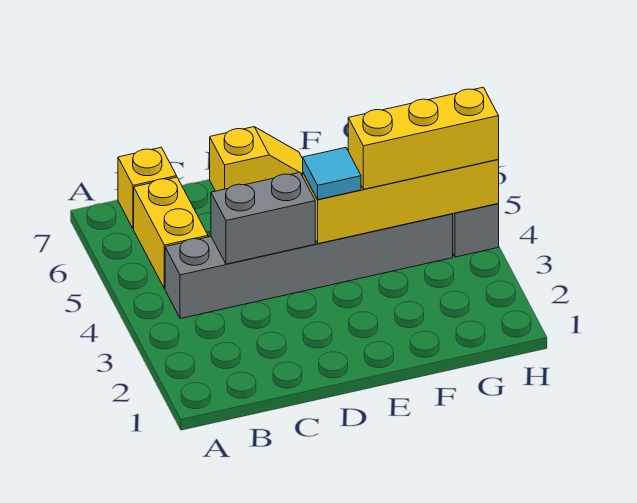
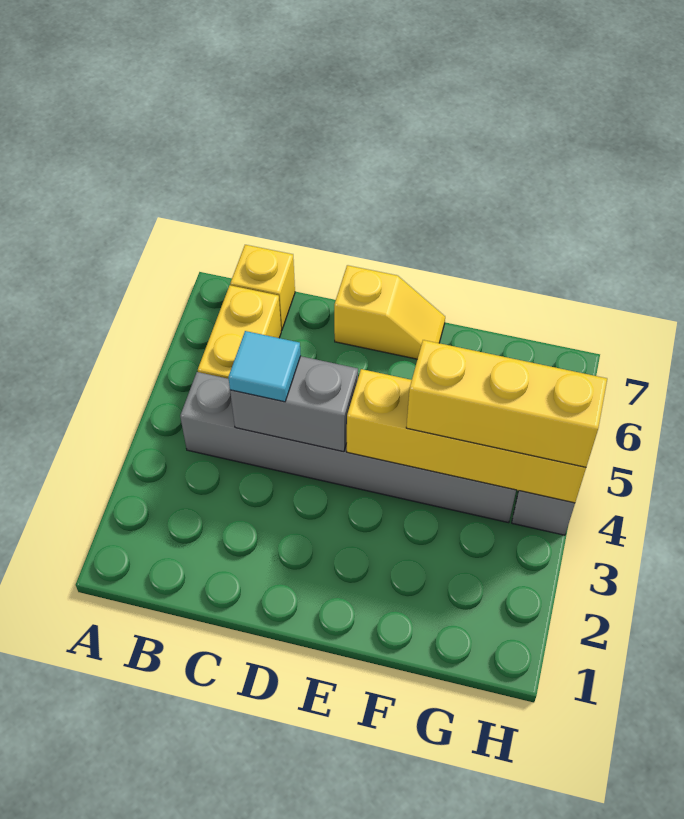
cyan 1x1 tile [303,148,361,200] -> cyan 1x1 tile moved to [228,331,301,402]

